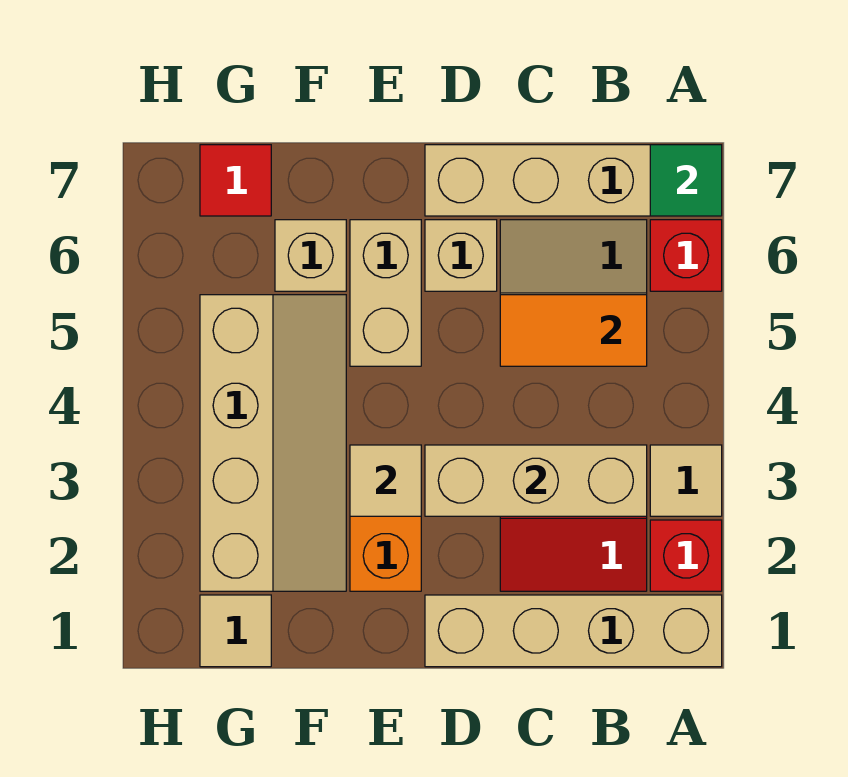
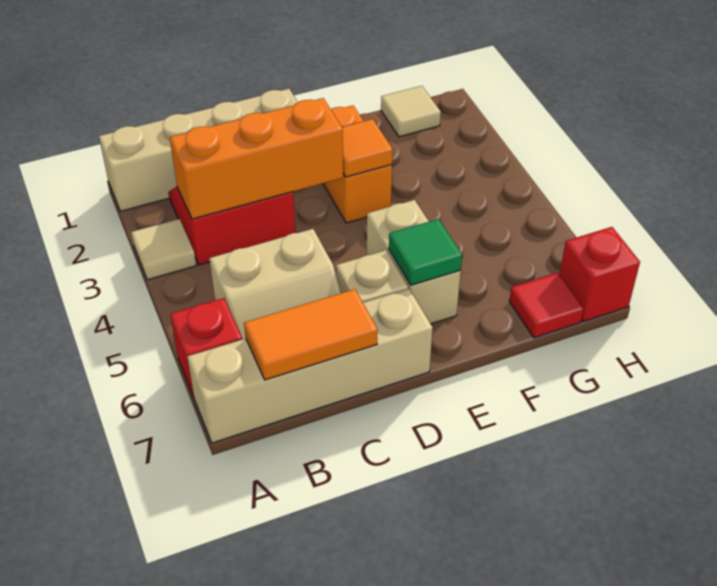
red 1x1 brick [650,520,722,591] -> red 1x1 brick moved to [559,227,640,322]
green 1x1 tile [650,145,722,216] -> green 1x1 tile moved to [389,219,462,285]
tan 1x3 brick [425,445,647,516] -> orange 1x3 brick [170,98,343,219]
orange 1x2 tile [500,295,647,366] -> orange 1x2 tile moved to [244,289,378,380]
tan 1x1 tile [350,445,421,516] -> orange 1x1 tile [342,119,393,177]
tan 2x4 slope [200,295,346,591] -> none
tan 1x1 brick [275,220,346,291] -> none

